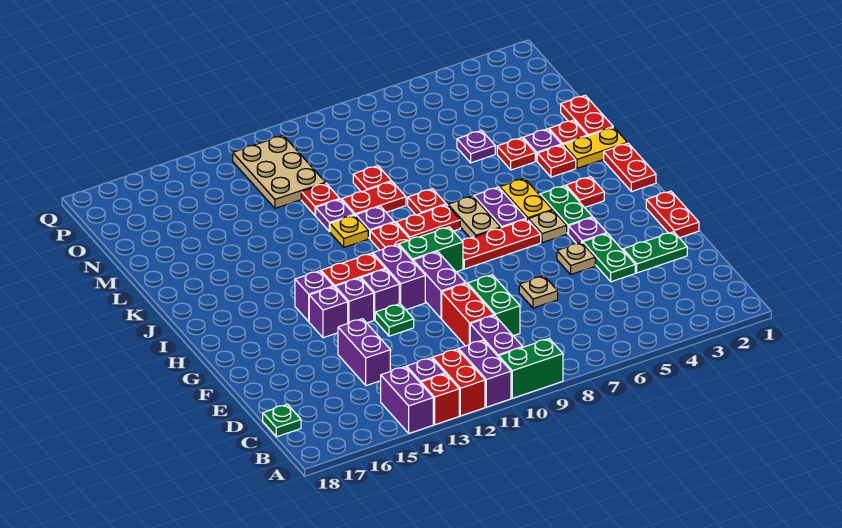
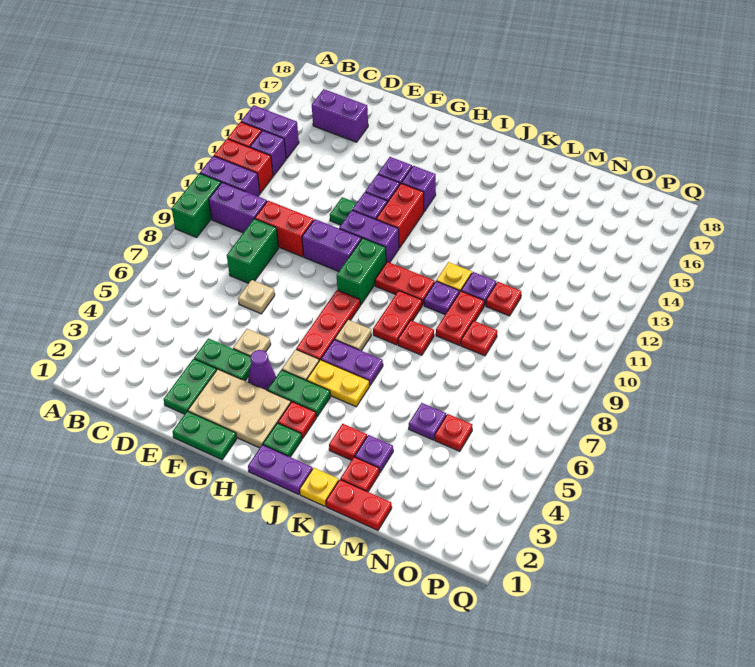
green 1x1 plate [263,404,301,437] -> green 1x1 plate moved to [263,423,302,457]
green 1x2 brick [468,275,520,336] -> green 1x2 brick turned to [227,219,279,283]
purple 1x2 brick [338,319,390,386] -> purple 1x2 brick moved to [312,89,368,142]
red 1x2 plate [646,191,699,238] -> green 1x2 plate [173,411,237,460]
purple 1x1 plate [569,218,607,244] -> purple 1x1 cone [248,350,276,390]
red 1x2 plate [604,143,656,192] -> purple 1x2 plate [248,445,313,495]
tan 1x2 plate [448,196,501,238] -> tan 1x1 plate [335,320,371,351]
yellow 1x2 plate [563,127,628,168] -> yellow 1x1 plate [300,468,339,506]
red 1x1 plate [497,138,535,170] -> red 1x1 plate moved to [435,414,472,451]
tan 2x3 plate [233,135,325,208] -> tan 2x3 plate moved to [188,369,291,448]

